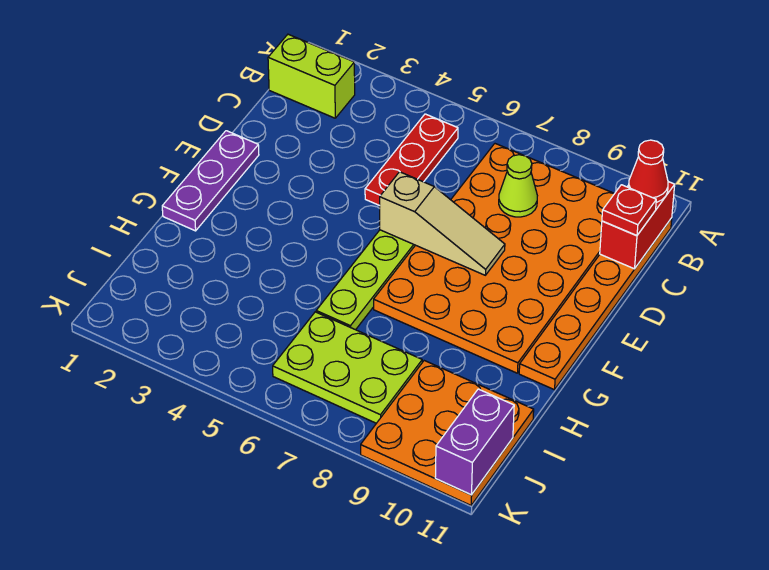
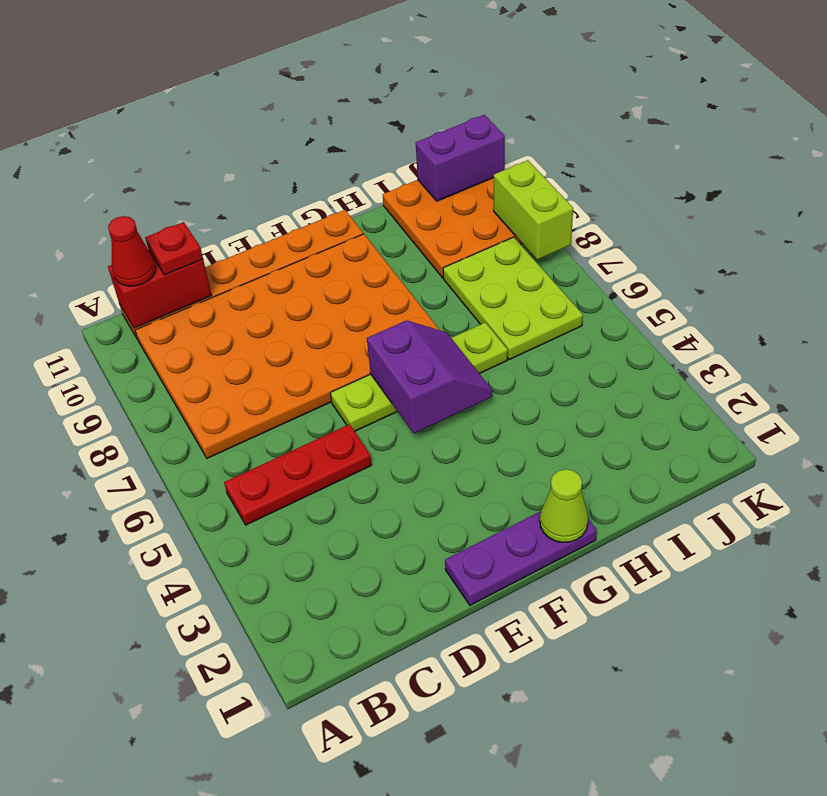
lime 1x2 brick [268,34,355,118] -> lime 1x2 brick moved to [494,160,573,260]
lime 1x1 cone [499,155,537,217] -> lime 1x1 cone moved to [540,469,588,542]
tan 1x3 slope [380,172,505,275] -> none
none -> purple 2x2 slope [367,320,493,433]

